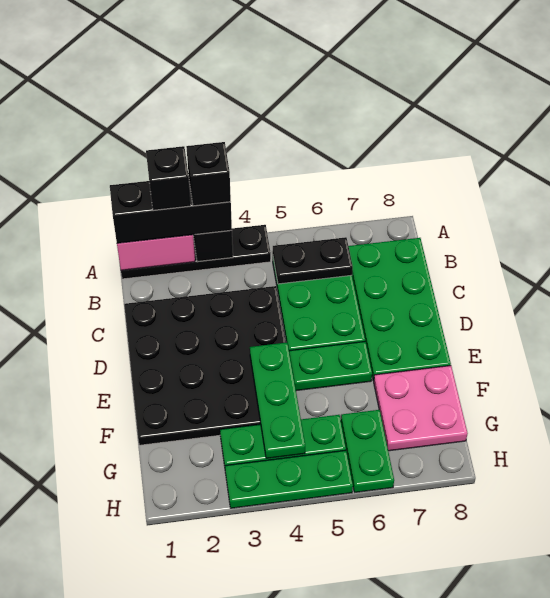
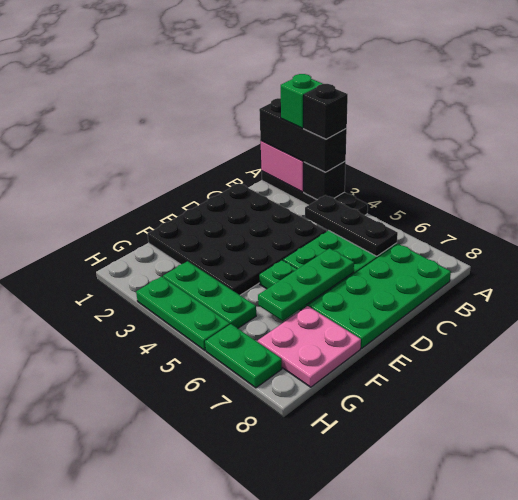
black 1x1 brick [146,146,191,210] -> green 1x1 brick [281,74,323,128]
black 1x2 plate [273,237,353,284] -> black 1x3 plate [305,195,398,256]
green 1x3 plate [250,342,305,458] -> green 1x3 plate moved to [258,248,354,321]
green 1x2 plate [341,410,394,492] -> green 1x2 plate turned to [205,324,282,388]

